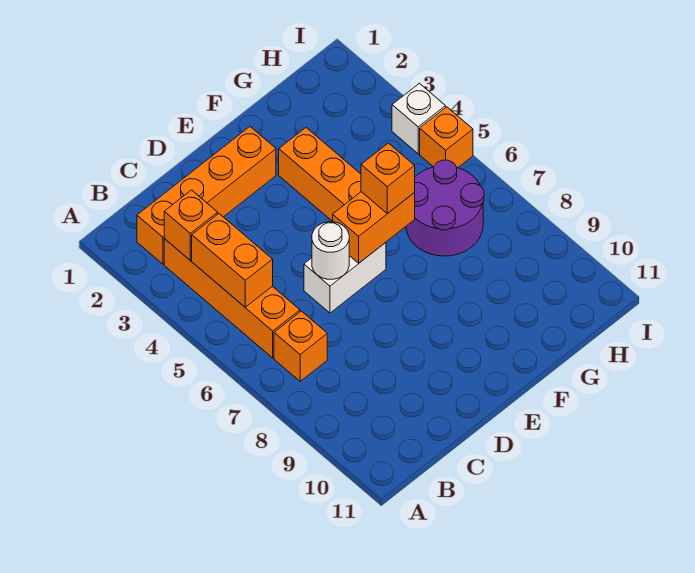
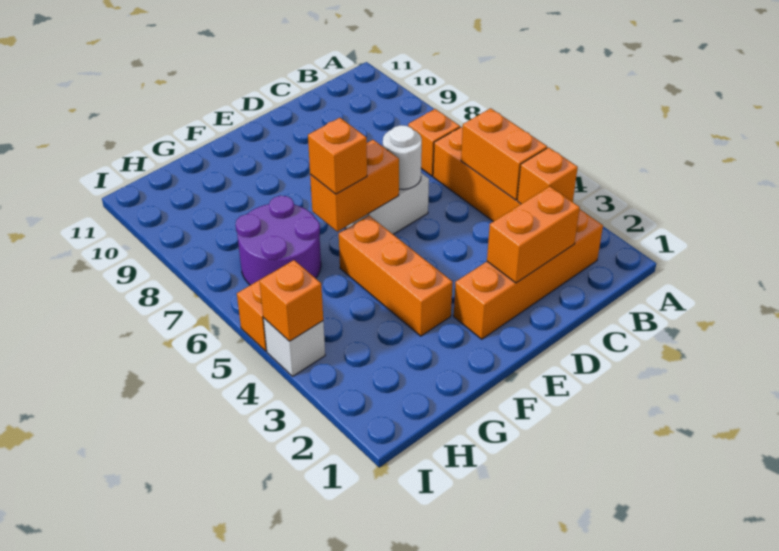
none -> orange 1x2 brick [487,186,580,283]
none -> orange 1x1 brick [259,260,323,341]

